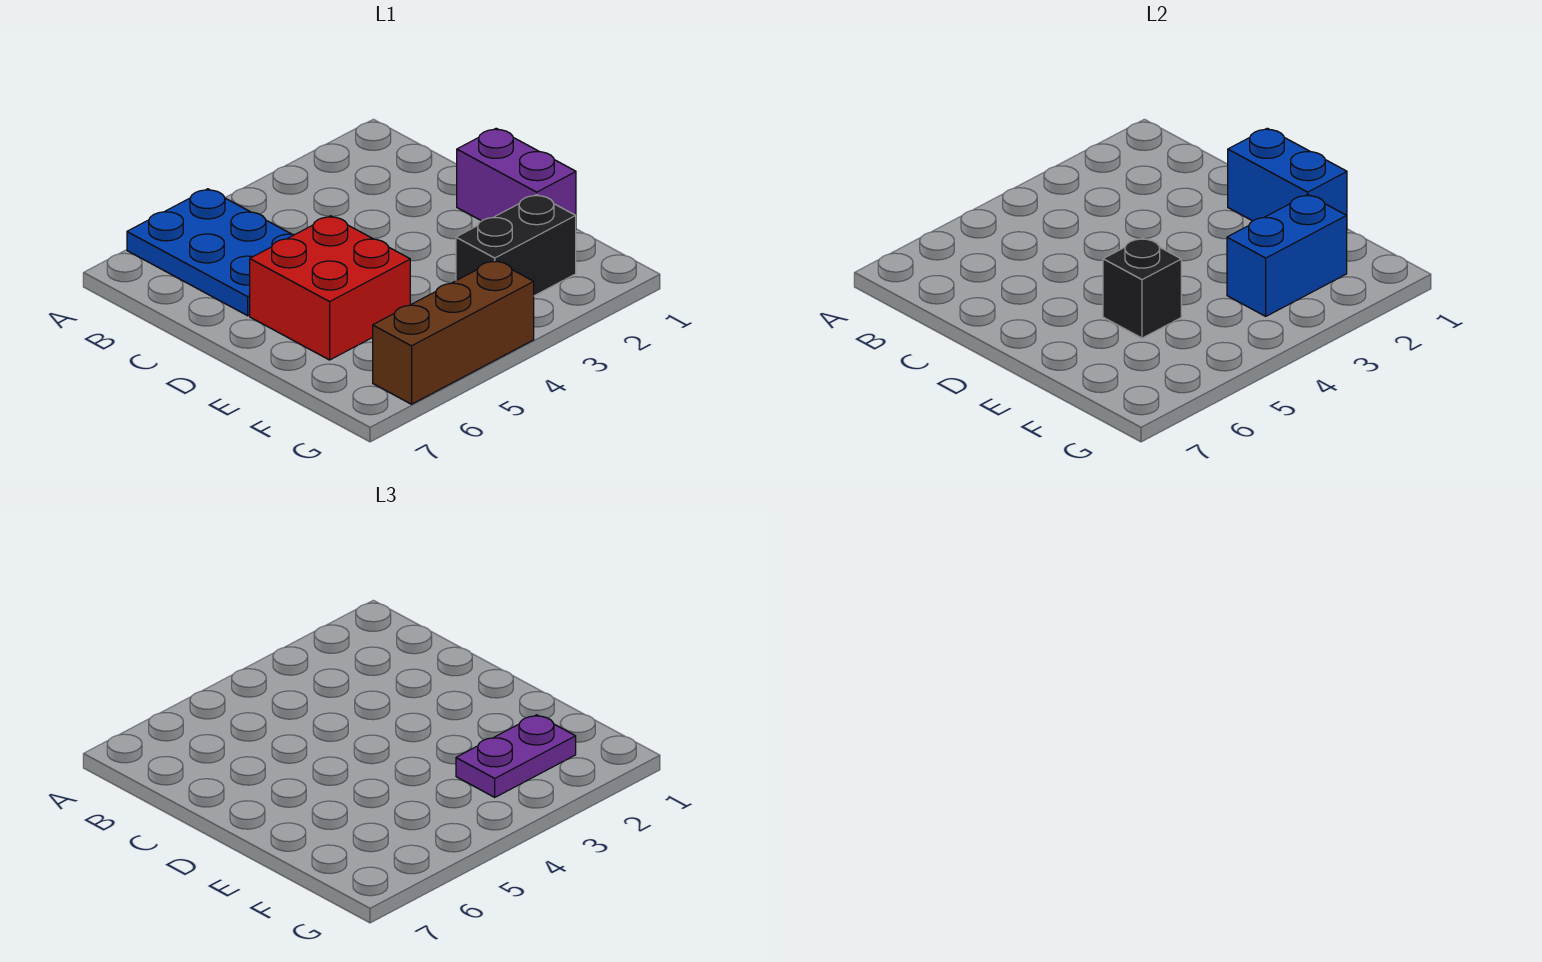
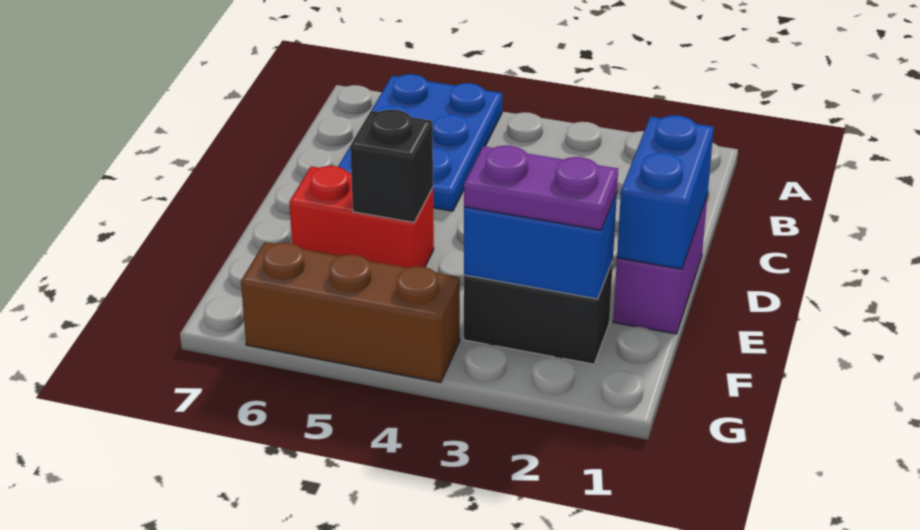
red 2x2 brick [250,216,410,360] -> red 1x2 brick [289,166,434,268]

